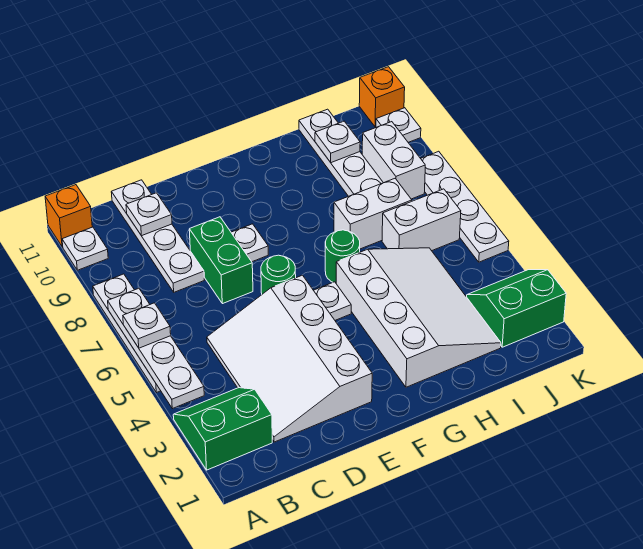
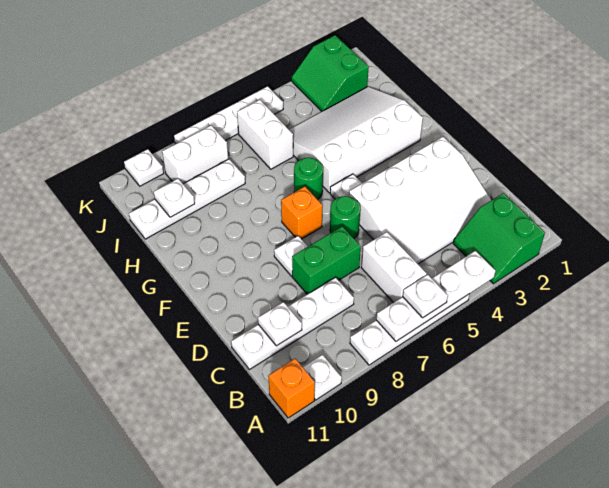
white 1x2 brick [334,179,412,249] -> white 1x2 brick moved to [361,232,427,303]
orange 1x1 brick [359,67,405,127] -> orange 1x1 brick moved to [281,186,323,239]

